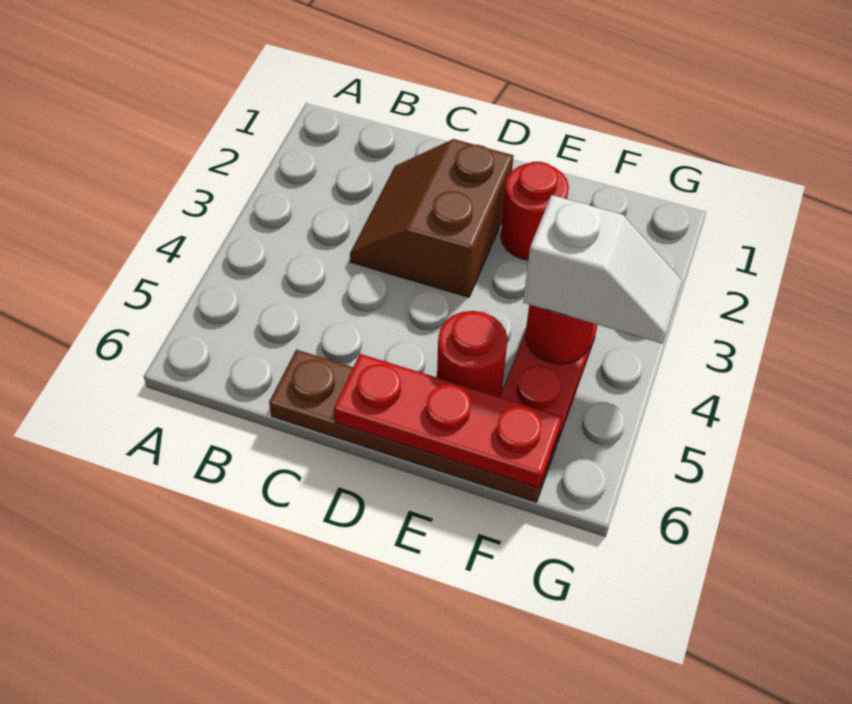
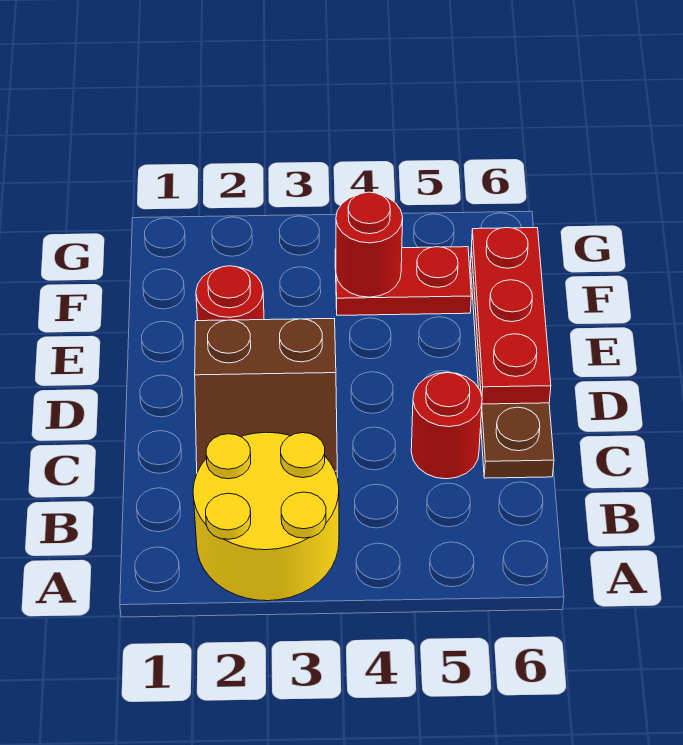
none -> yellow 2x2 round brick [193,432,339,601]
red 1x1 round brick [437,311,508,397] -> red 1x1 round brick moved to [411,372,482,479]
white 1x2 slope [523,195,682,344] -> none

